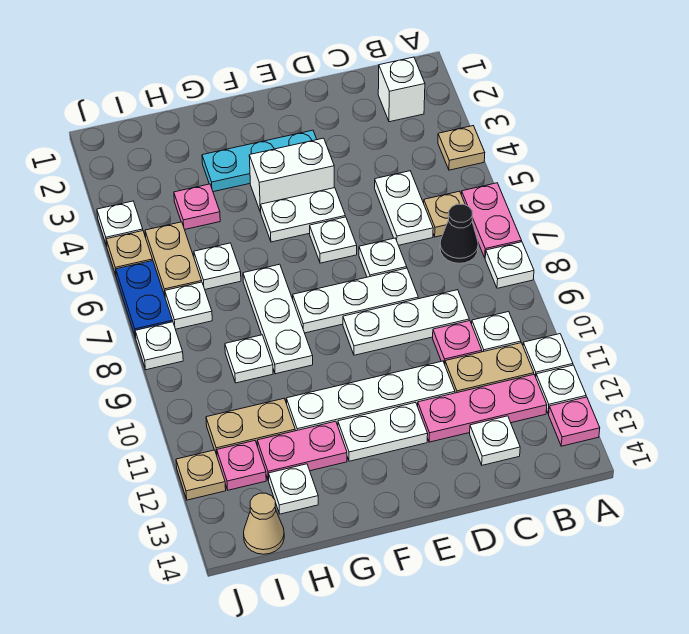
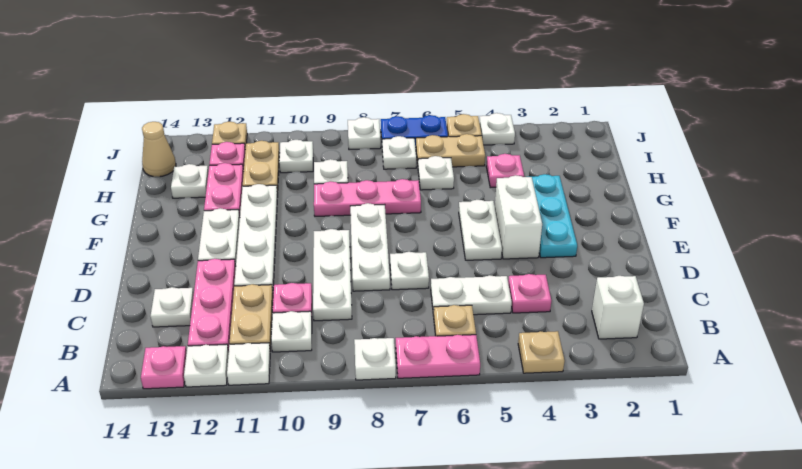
black 1x1 cone [440,204,478,263] -> none
none -> pink 1x1 plate [508,274,551,313]
white 1x1 plate [310,217,357,263] -> white 1x1 plate moved to [279,140,313,173]
white 1x3 plate [243,264,313,374] -> pink 1x3 plate [314,179,421,216]

